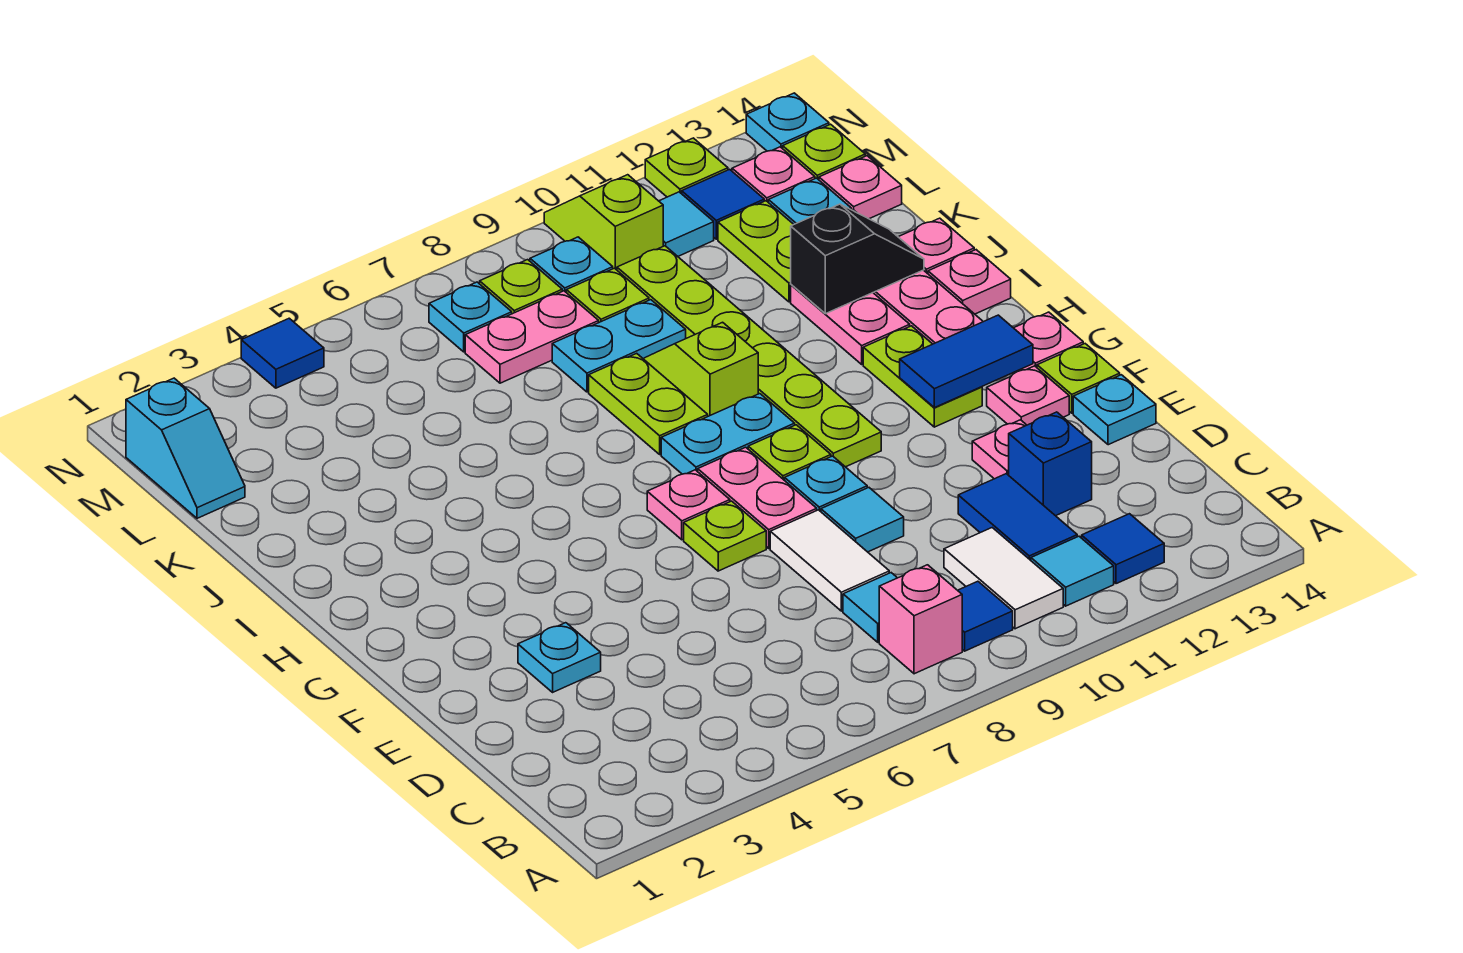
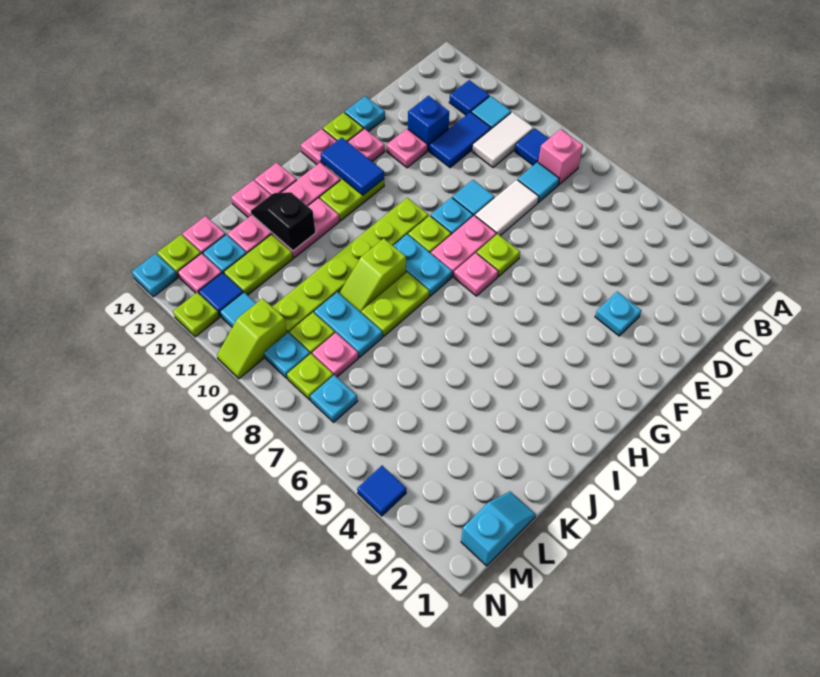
pink 1x2 plate [465,291,599,383] -> pink 1x1 plate [312,333,359,377]

